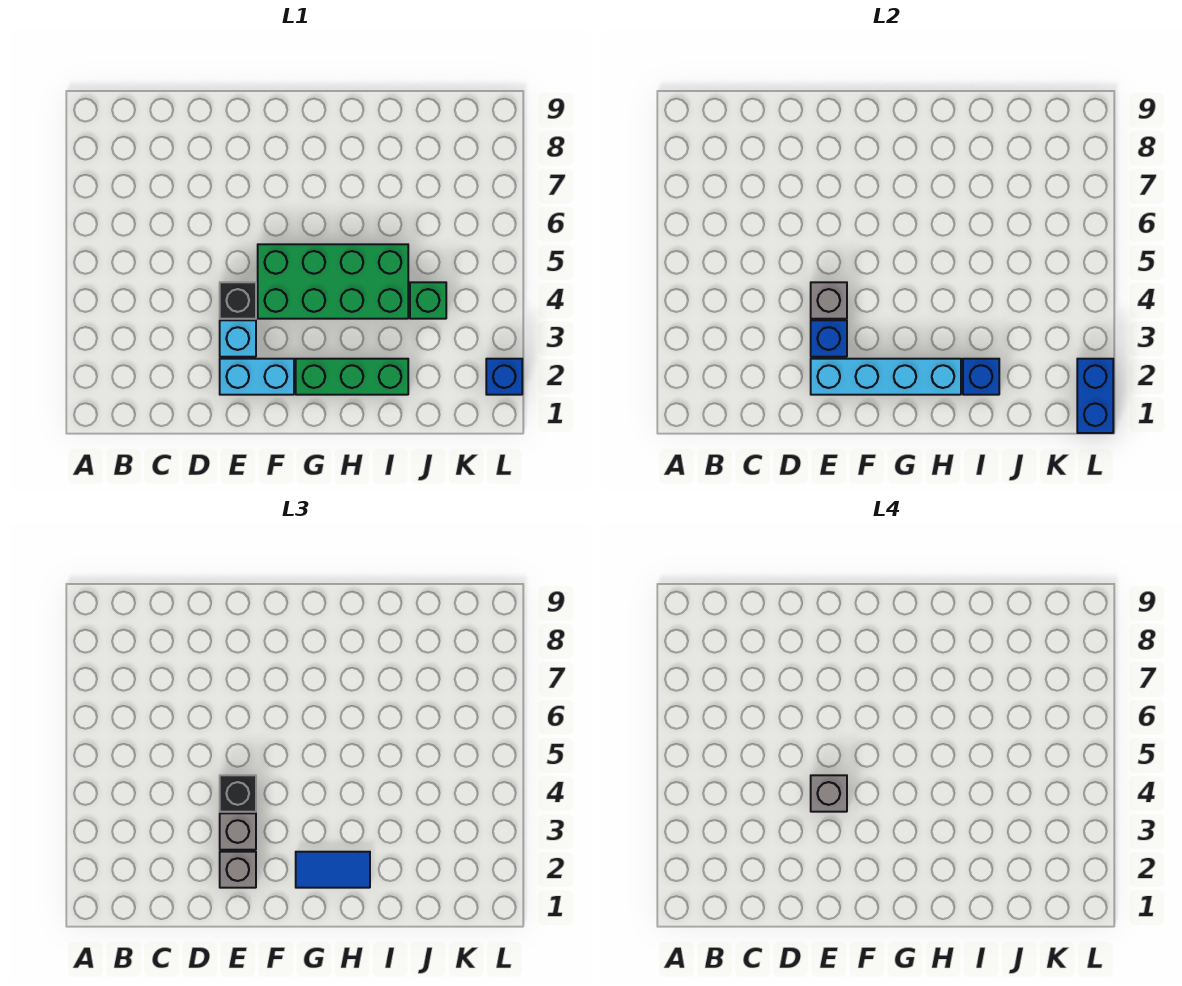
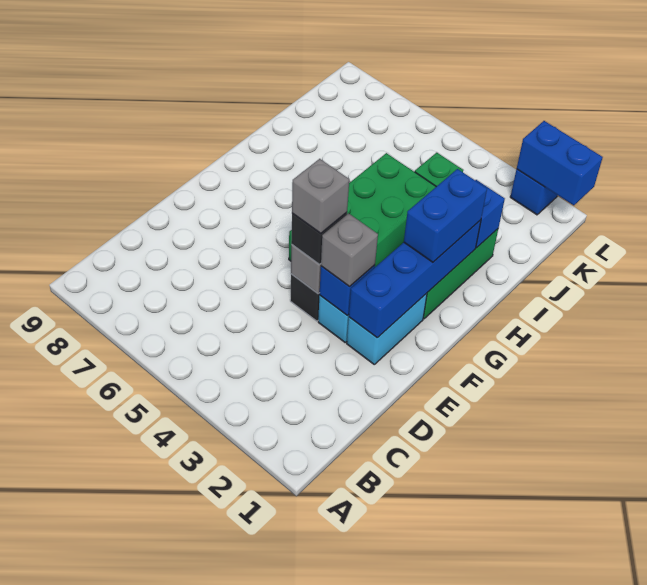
cyan 1x4 brick [811,359,961,395] -> blue 1x4 brick [349,220,481,338]
grey 1x1 brick [220,852,256,888] -> none
blue 1x2 tile [296,852,370,888] -> blue 1x2 brick [404,169,487,262]

